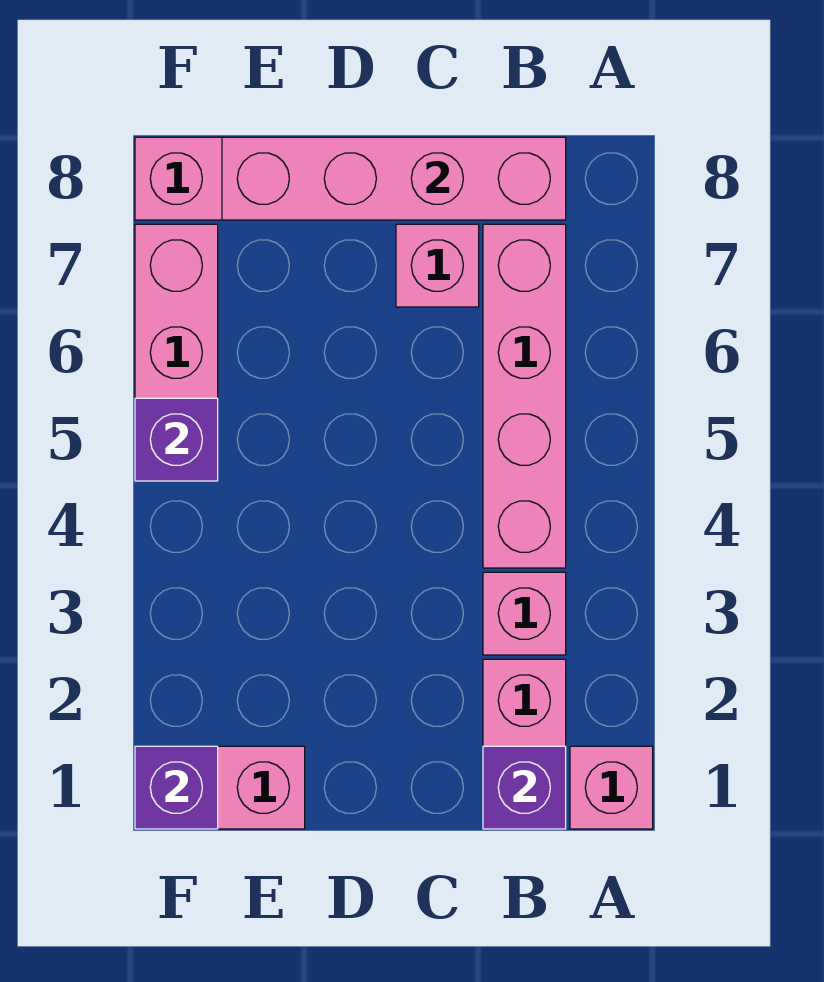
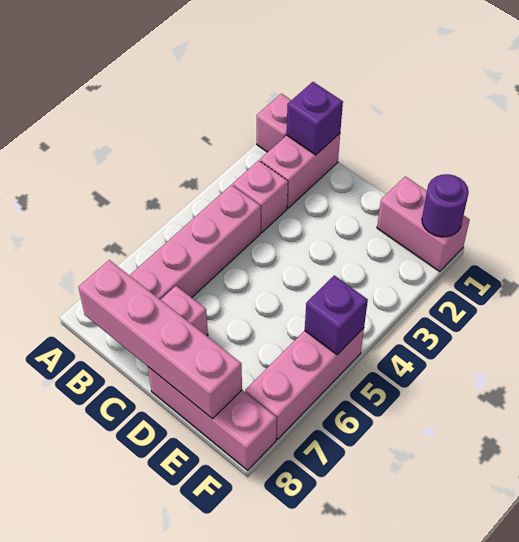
purple 1x1 brick [135,746,218,829] -> purple 1x1 round brick [422,174,469,237]

